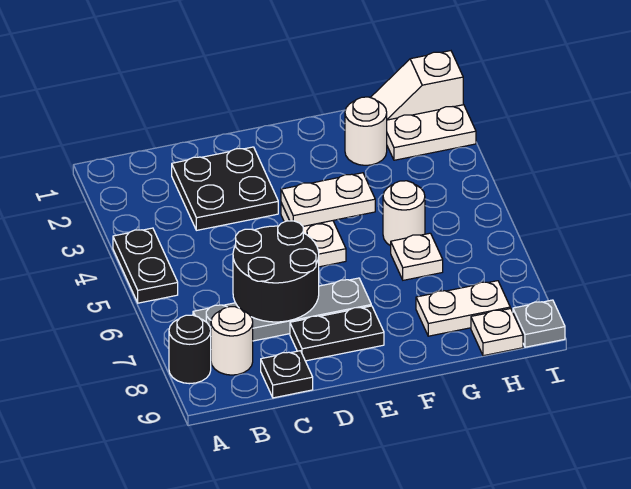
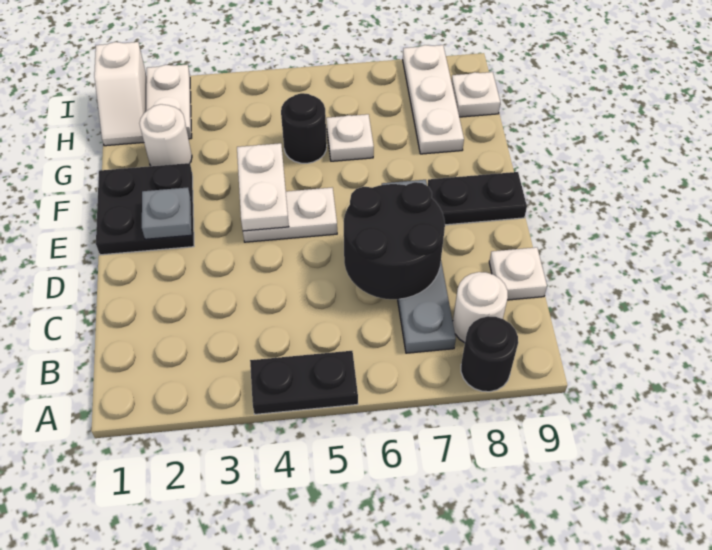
black 2x2 plate [172,147,278,230] -> black 2x2 plate moved to [96,163,194,255]
black 1x1 plate [261,351,313,398] -> white 1x1 plate [489,247,547,300]
black 1x2 plate [290,306,384,361] -> black 1x2 plate turned to [428,172,527,225]
white 1x1 round brick [383,181,425,246] -> black 1x1 round brick [281,93,327,163]
white 1x2 plate [416,281,510,336] -> white 1x3 plate [403,45,464,154]
grey 1x1 plate [513,300,565,347] -> grey 1x1 plate moved to [142,187,192,239]

